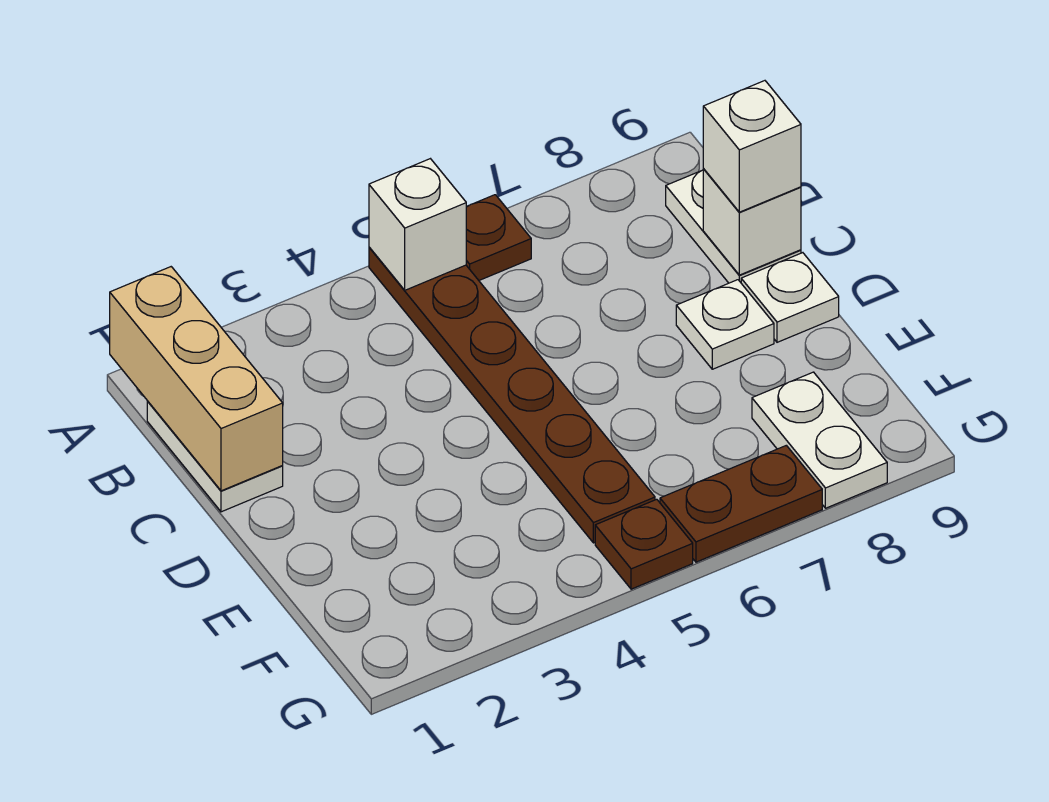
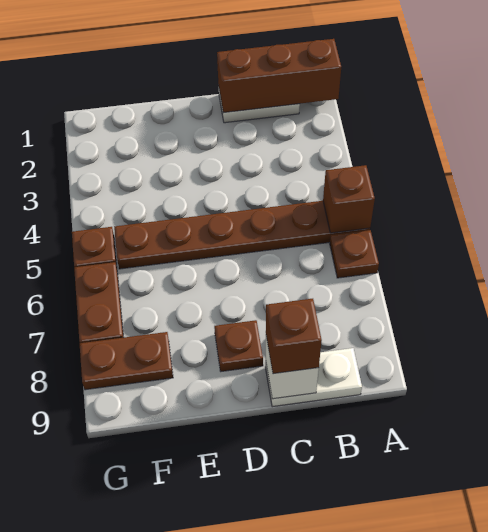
tan 1x3 brick [110,267,283,491] -> brown 1x3 brick [217,39,341,113]
white 1x1 brick [369,159,466,290] -> brown 1x1 brick [323,165,375,233]
white 1x1 brick [703,81,801,212] -> brown 1x1 brick [266,299,322,374]
white 1x1 plate [676,280,774,369] -> brown 1x1 plate [214,320,263,371]
white 1x1 plate [741,253,839,342] -> none
white 1x2 plate [752,372,887,508] -> brown 1x2 plate [80,332,173,390]

